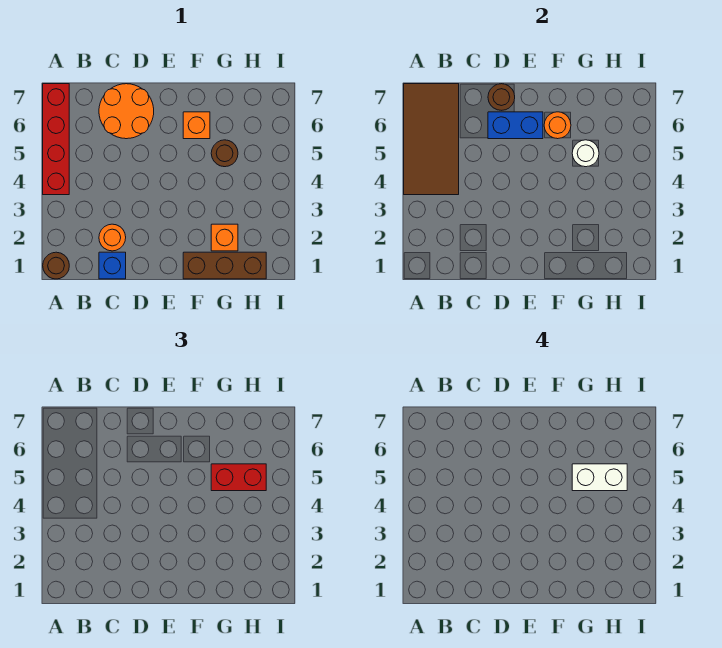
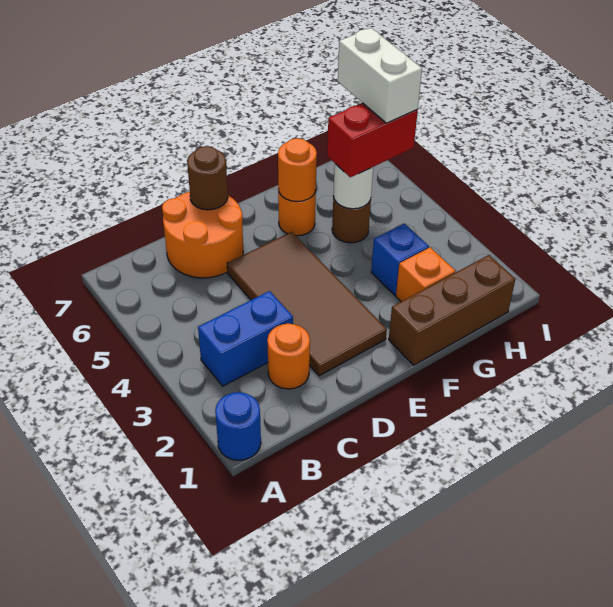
brown 1x1 round brick [43,252,69,279] -> blue 1x1 round brick [215,392,261,460]
red 1x4 brick [43,84,69,195] -> none
brown 2x4 tile [404,84,459,195] -> brown 2x4 tile moved to [227,232,387,376]
blue 1x1 brick [99,252,126,279] -> blue 1x1 brick moved to [371,223,429,295]
blue 1x2 brick [488,112,543,139] -> blue 1x2 brick moved to [198,291,293,386]
orange 1x1 brick [183,112,210,139] -> orange 1x1 round brick [278,190,316,236]
white 1x2 brick [572,464,627,491] -> white 1x2 brick turned to [338,28,422,123]

